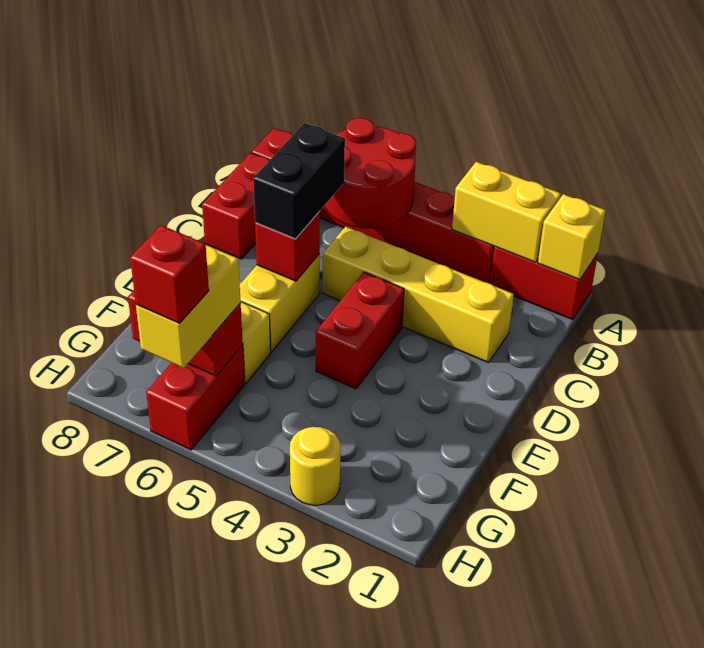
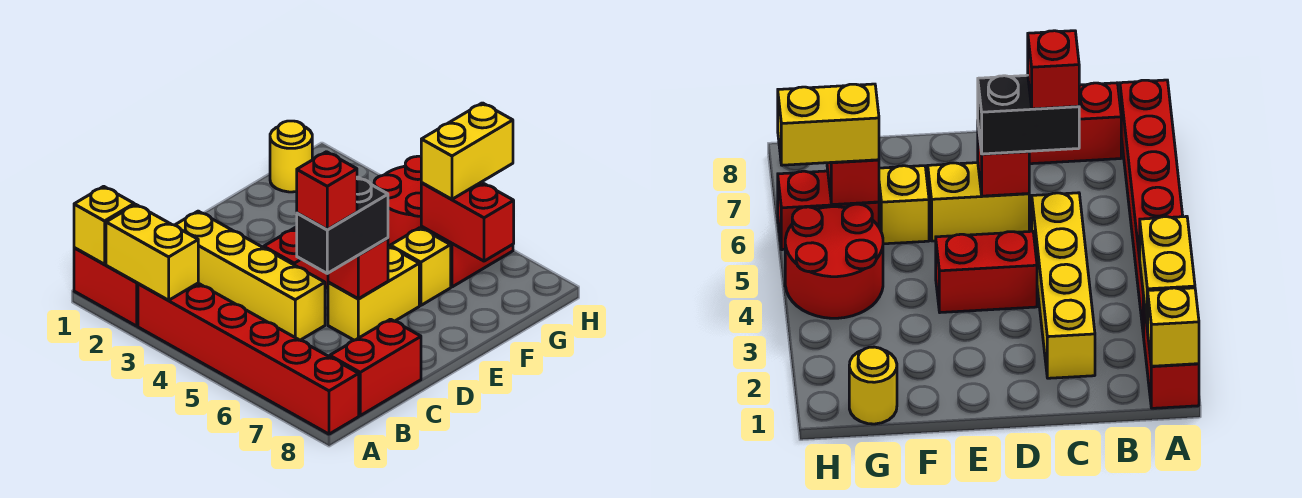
red 2x2 round brick [325,118,416,229] -> red 2x2 round brick moved to [374,156,422,246]
yellow 1x1 round brick [290,427,341,505] -> yellow 1x1 round brick moved to [270,121,313,192]
red 1x1 brick [130,225,209,323] -> red 1x1 brick moved to [297,152,357,230]

